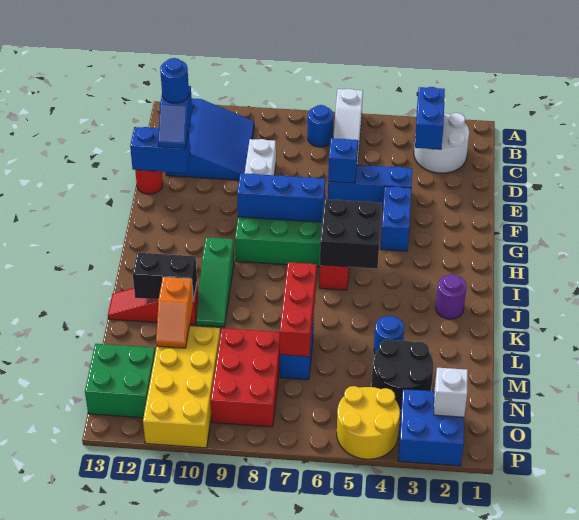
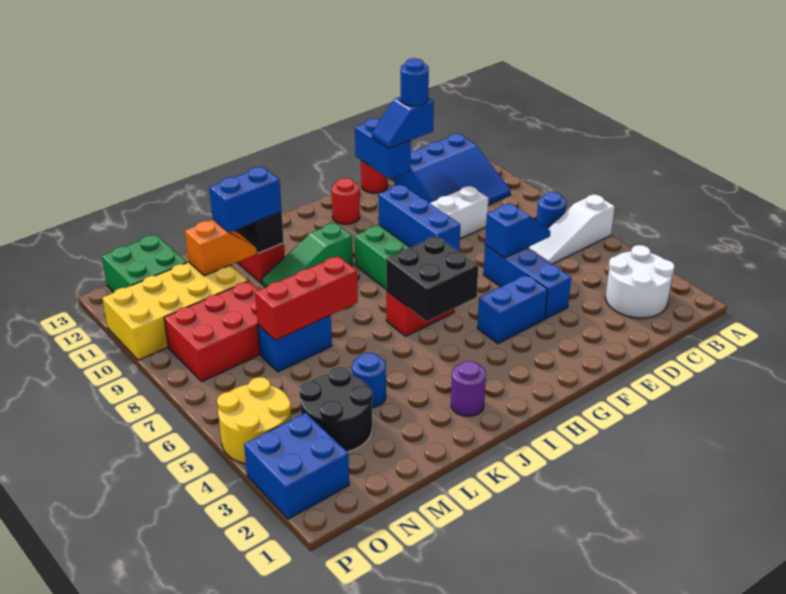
blue 1x2 brick [415,87,445,149] -> blue 1x2 brick moved to [209,167,282,232]
none -> red 1x1 round brick [331,178,360,224]
orange 1x2 slope [156,277,193,348] -> orange 1x2 slope turned to [185,220,257,276]
white 1x1 brick [434,368,468,417] -> none

